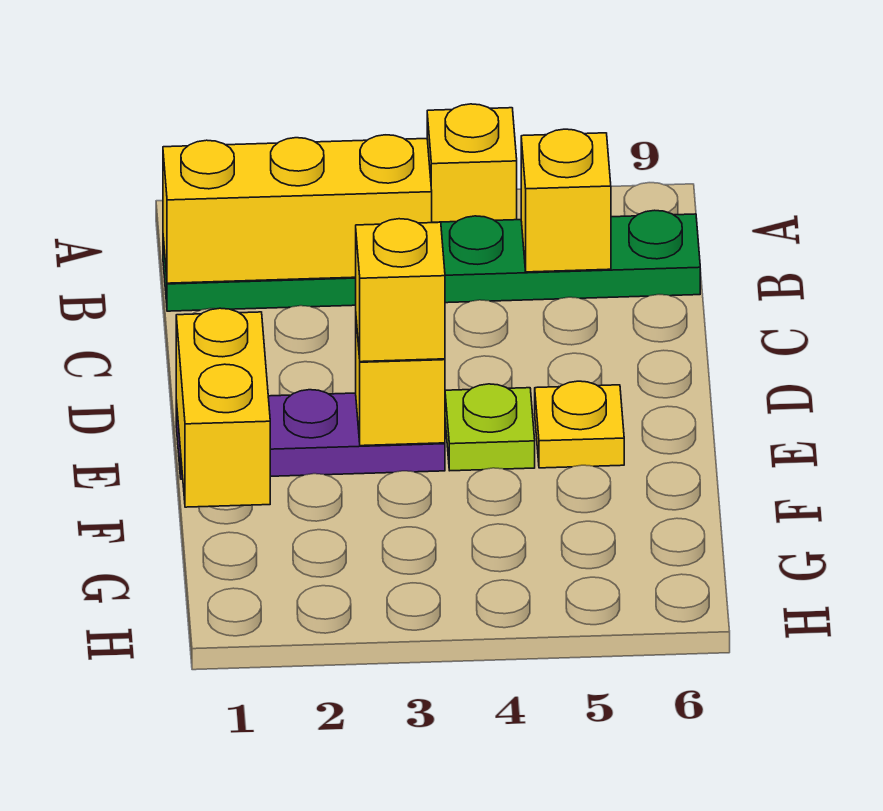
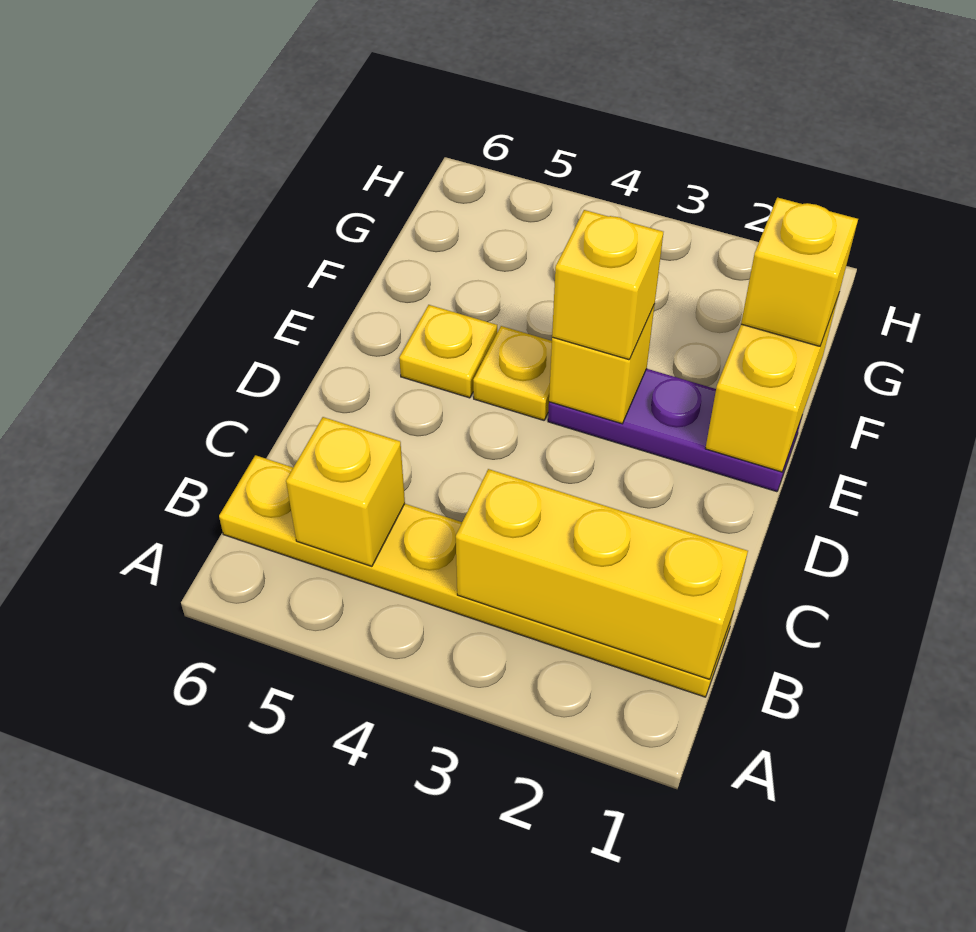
yellow 1x1 brick [427,104,517,222] -> yellow 1x1 brick moved to [741,197,858,346]
green 1x6 plate [163,210,700,311] -> yellow 1x6 plate [219,455,733,697]
lime 1x1 plate [445,384,535,471] -> yellow 1x1 plate [473,326,552,420]

